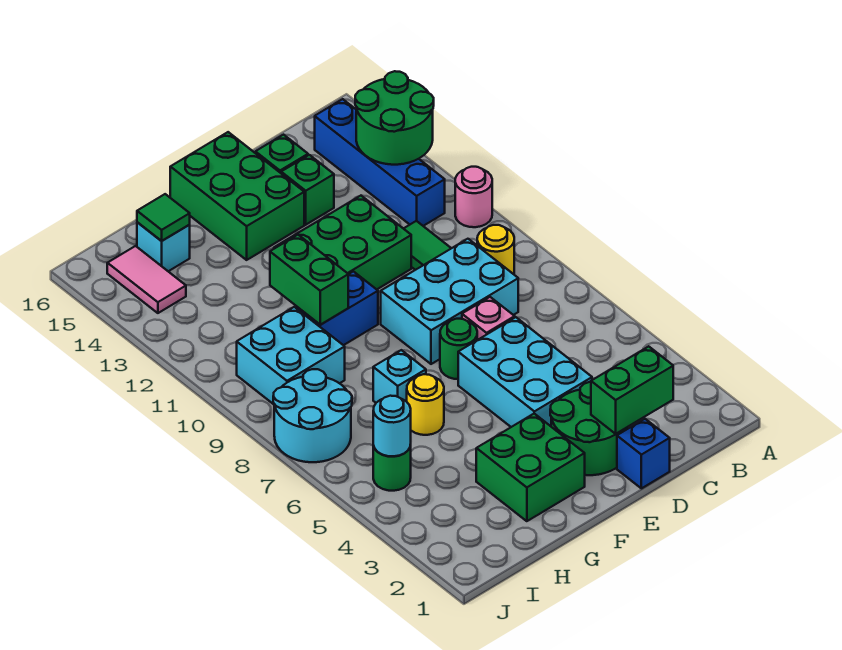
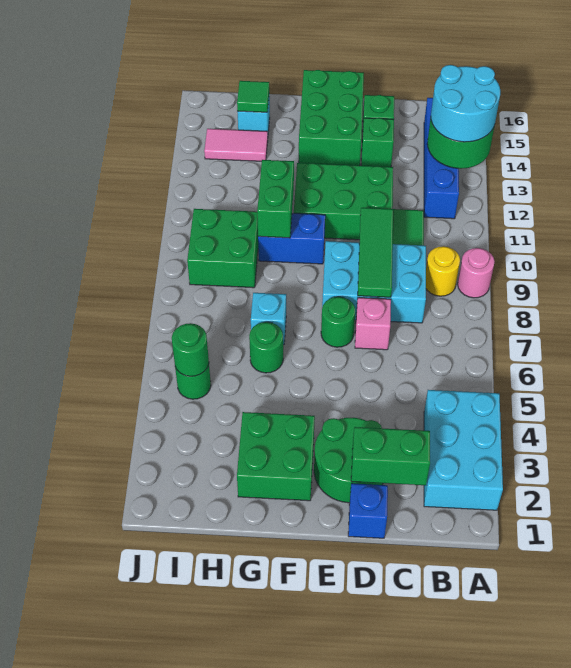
pink 1x1 round brick [455,167,492,227] -> pink 1x1 round brick moved to [458,248,495,298]
cyan 2x3 brick [458,317,592,427] -> cyan 2x3 brick moved to [424,390,503,510]
none -> green 1x3 tile [358,208,393,297]
yellow 1x1 round brick [407,374,444,435] -> green 1x1 round brick [249,322,283,373]
cyan 2x2 brick [237,307,345,404] -> green 2x2 brick [187,209,258,288]
cyan 1x1 round brick [373,396,411,456] -> green 1x1 round brick [172,323,209,376]
cyan 2x2 round brick [273,369,352,462] -> cyan 2x2 round brick moved to [431,65,500,142]
pink 1x2 tile [107,246,186,313] -> pink 1x2 tile turned to [204,129,268,161]

